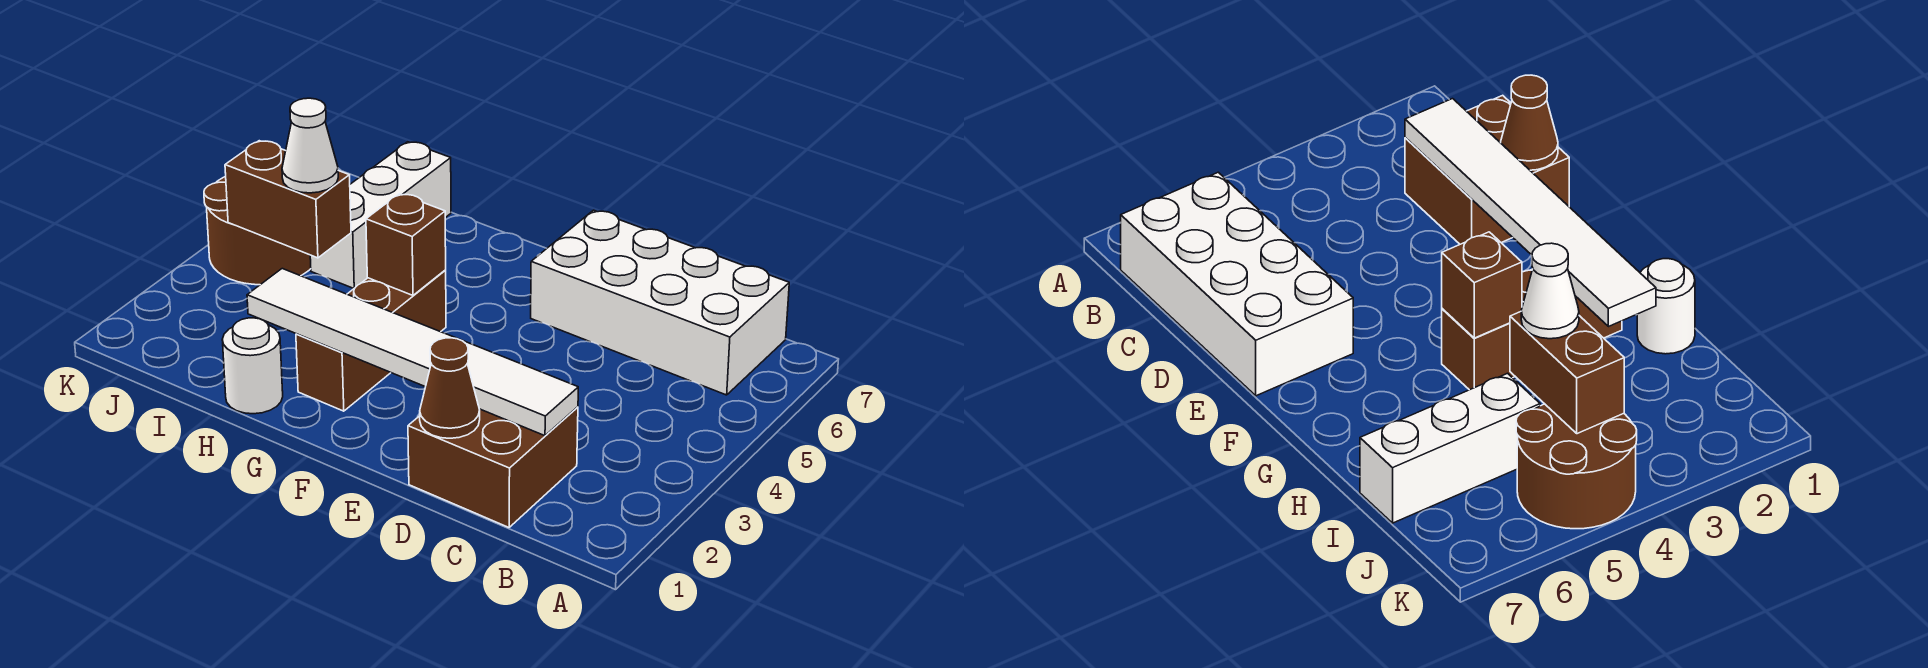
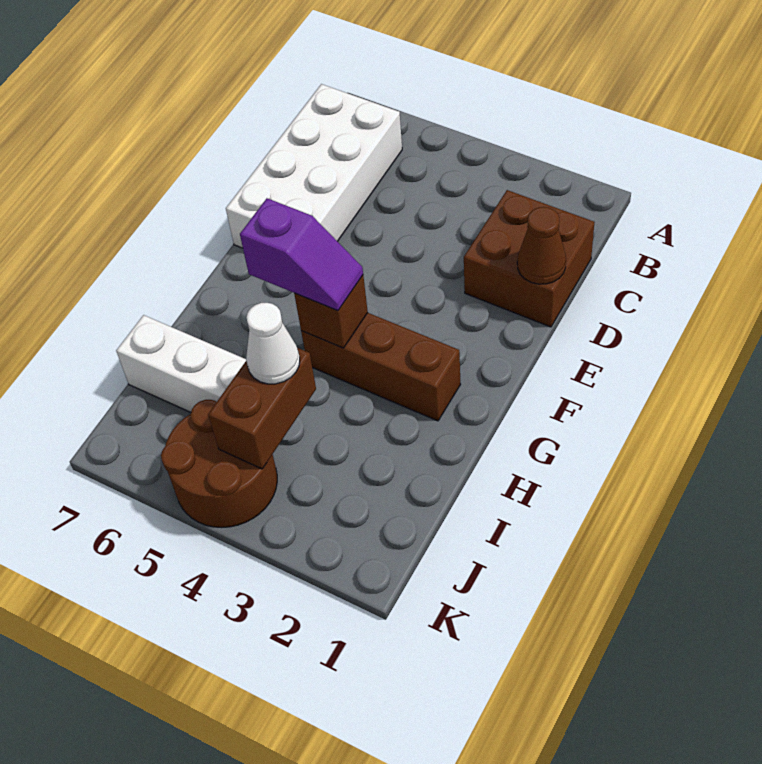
white 1x6 tile [247,269,578,436] -> none
none -> purple 1x2 slope [240,198,363,311]
white 1x1 round brick [222,318,283,414] -> none

